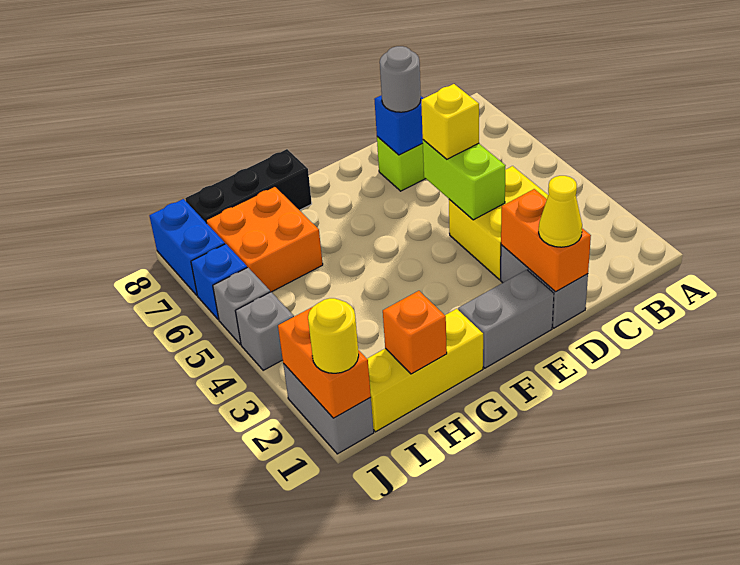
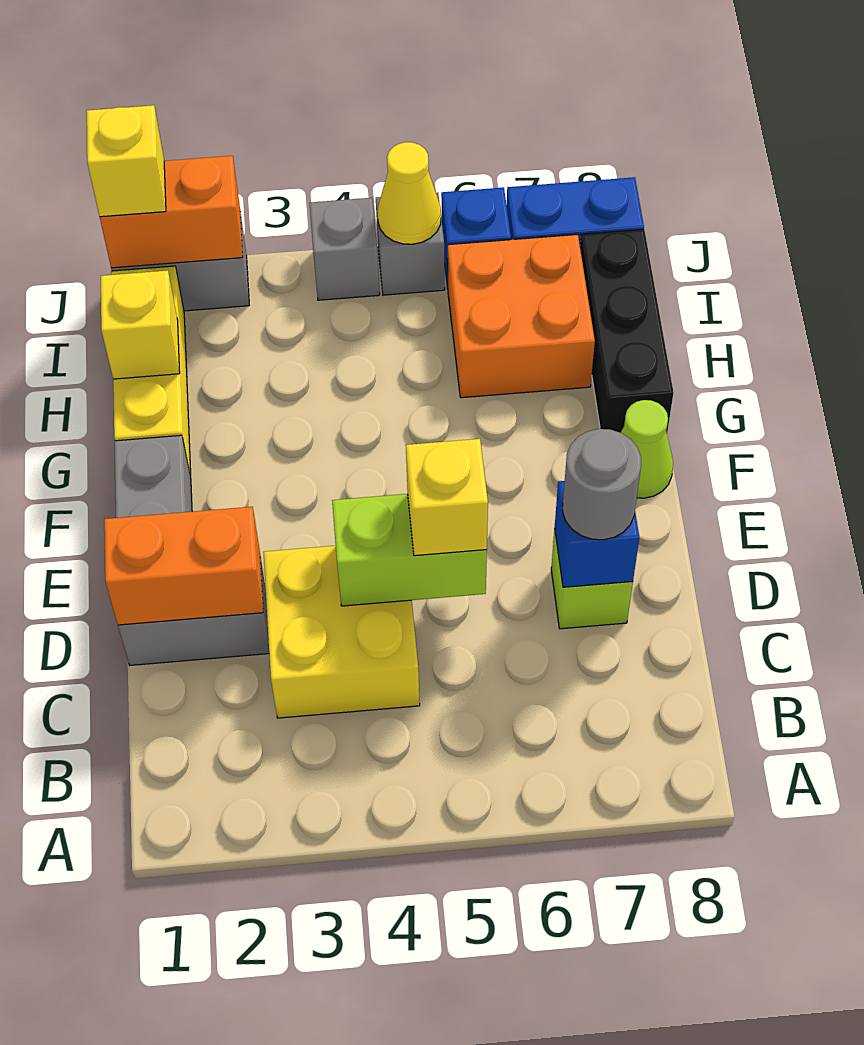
yellow 1x1 cone [539,176,582,247] -> yellow 1x1 cone moved to [378,142,441,244]
none -> lime 1x1 cone [621,400,673,498]
orange 1x1 brick [383,291,447,374] -> yellow 1x1 brick [101,270,180,379]
yellow 1x1 round brick [308,298,359,373] -> yellow 1x1 brick [87,105,166,217]

